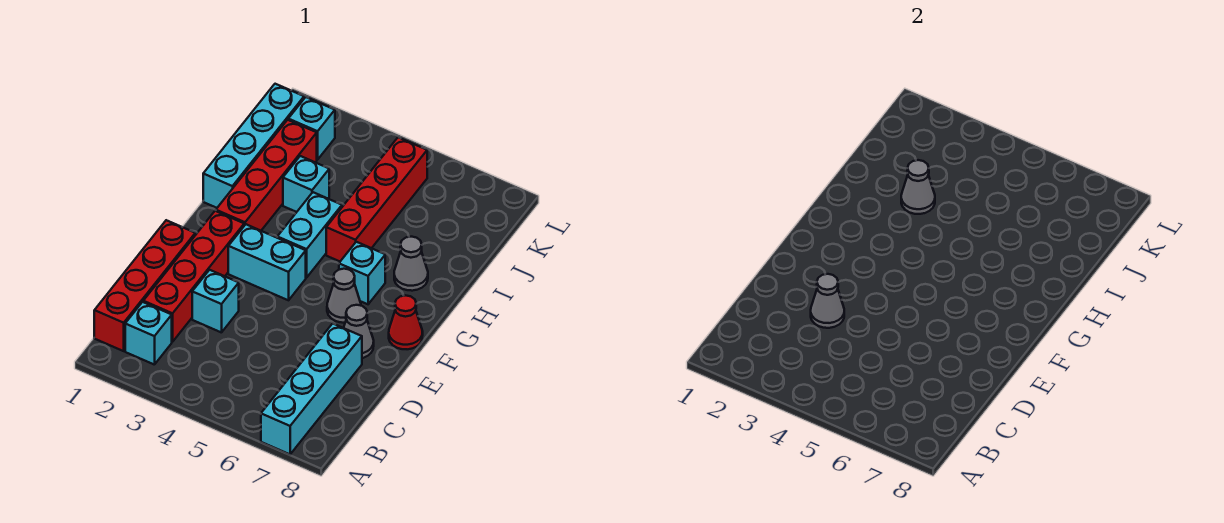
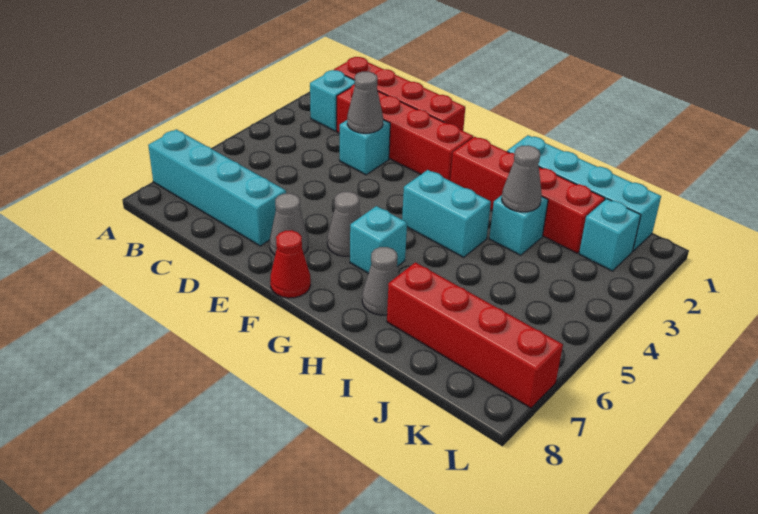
cyan 1x2 brick [228,224,306,300] -> none
red 1x4 brick [326,137,427,261] -> red 1x4 brick moved to [387,262,563,408]

